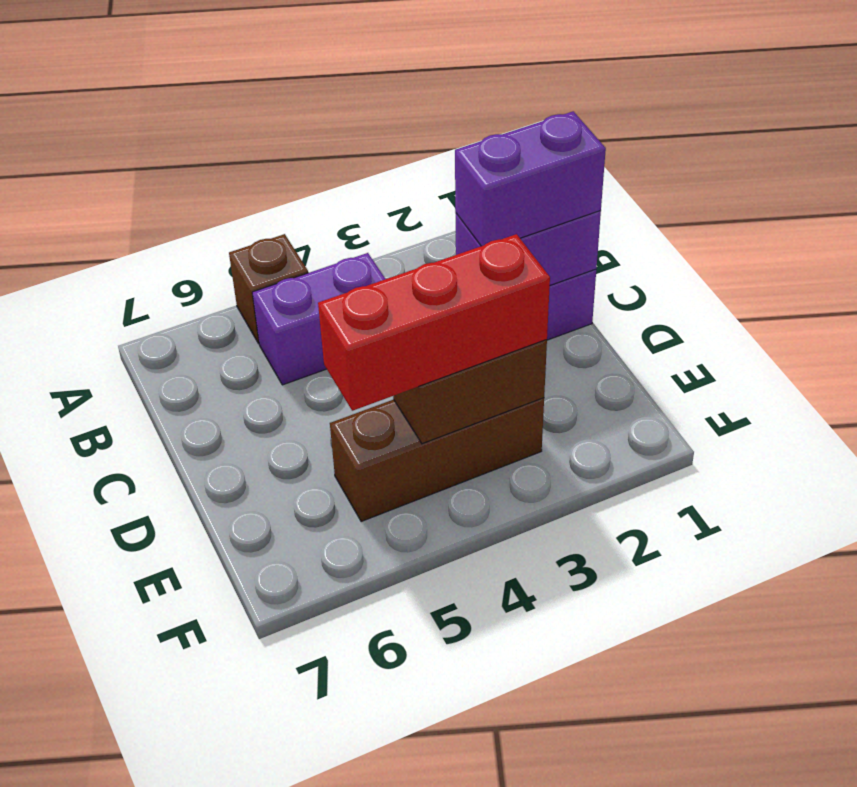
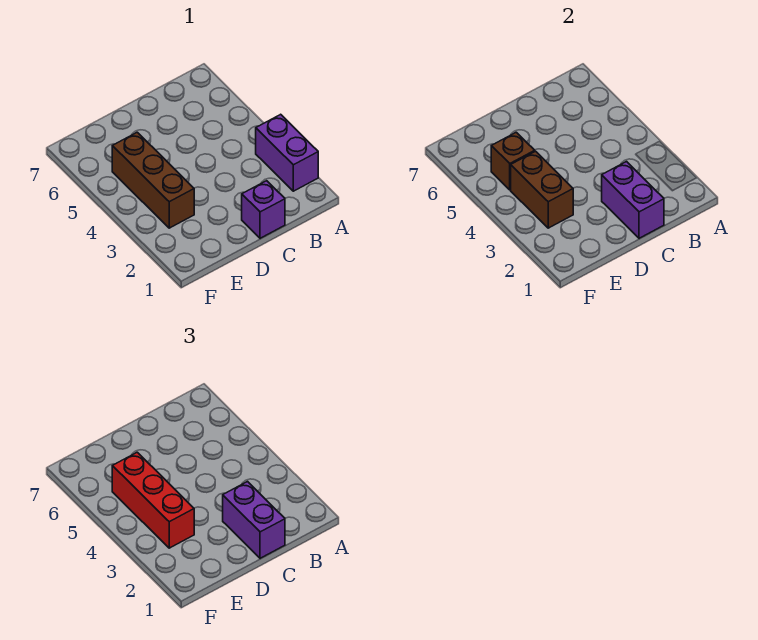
brown 1x1 brick [229,234,308,344] -> brown 1x1 brick moved to [491,132,535,190]
purple 1x2 brick [252,253,385,385] -> purple 1x2 brick moved to [256,114,318,191]

